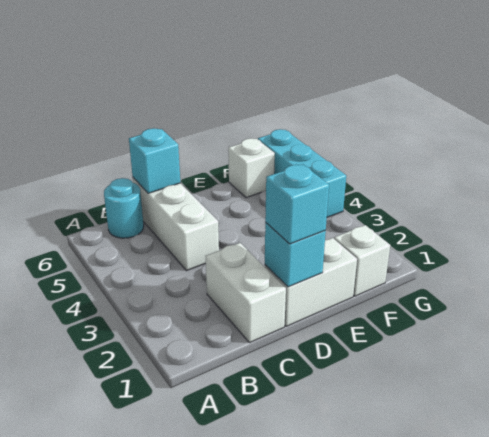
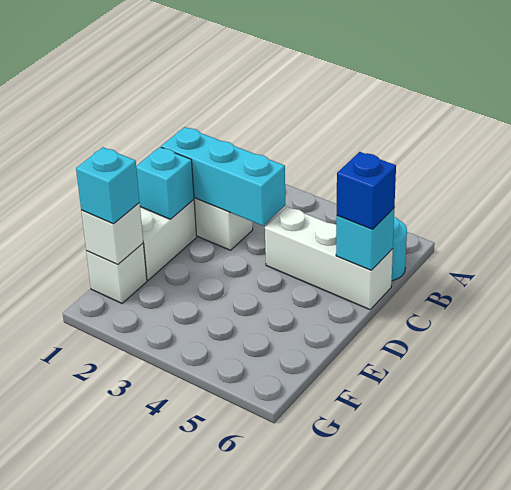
none -> blue 1x1 brick [337,152,396,229]
cyan 1x1 brick [265,164,329,244] -> cyan 1x1 brick moved to [76,147,140,224]
white 1x1 brick [228,138,275,198] -> white 1x1 brick moved to [81,203,143,264]
cyan 1x3 brick [258,129,346,217] -> cyan 1x3 brick moved to [161,127,286,226]

